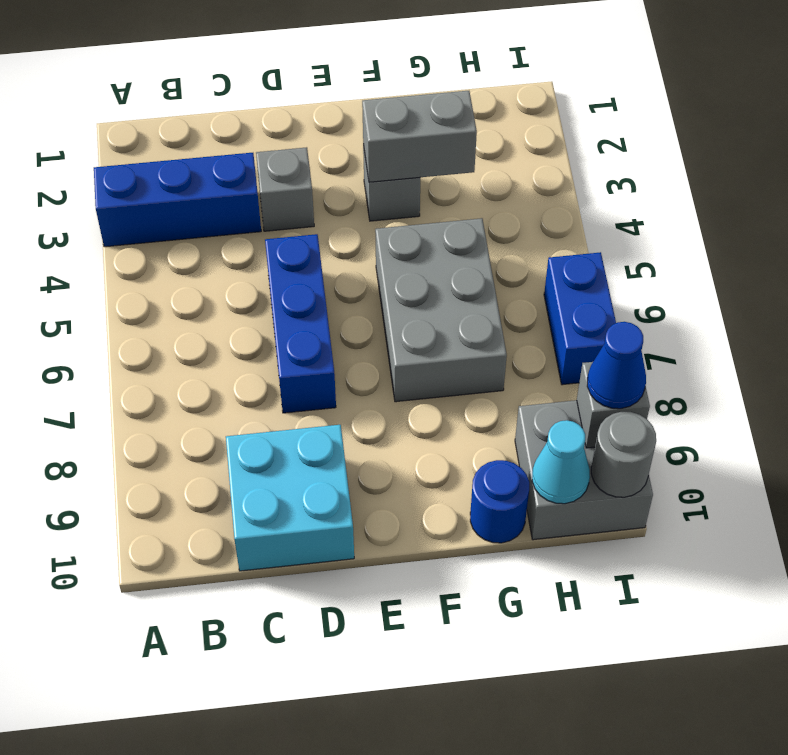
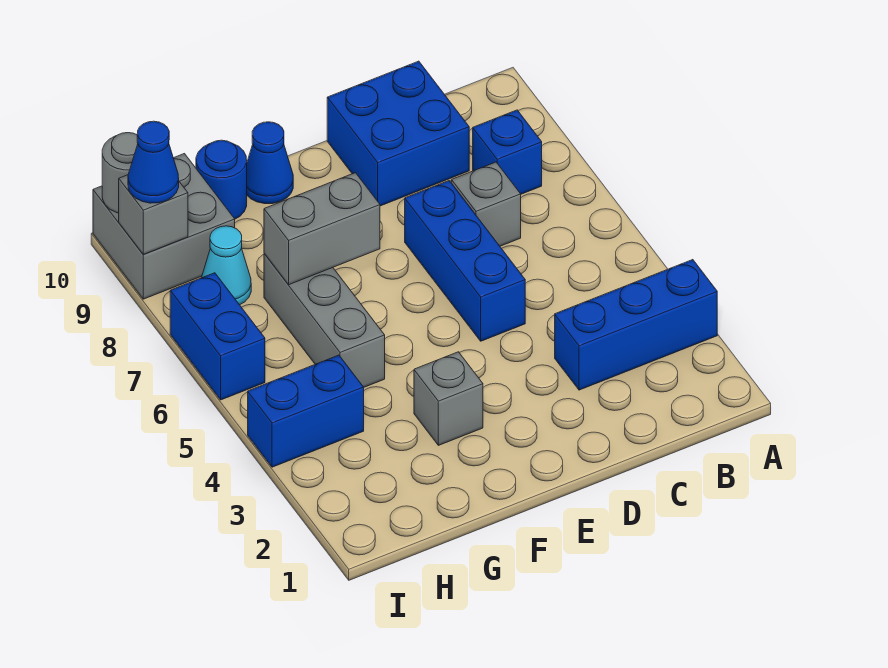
none -> blue 1x1 brick [473,110,542,194]
cyan 2x2 brick [226,425,354,571] -> blue 2x2 brick [327,61,469,206]
grey 1x1 brick [256,147,314,231] -> grey 1x1 brick moved to [452,162,521,246]
grey 1x2 brick [362,91,477,182] -> grey 1x2 brick moved to [264,173,380,285]
grey 2x3 brick [375,218,507,402] -> grey 1x3 brick [264,254,385,387]
none -> blue 1x1 cone [247,122,293,204]
none -> blue 1x2 brick [248,355,364,467]
cyan 1x1 cone [532,420,590,504] -> cyan 1x1 cone moved to [201,226,251,305]

